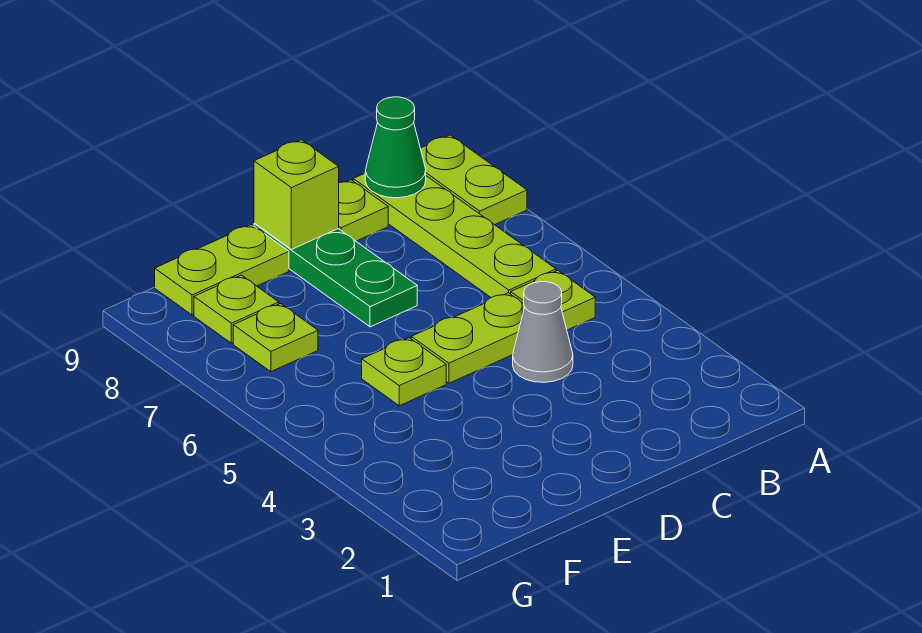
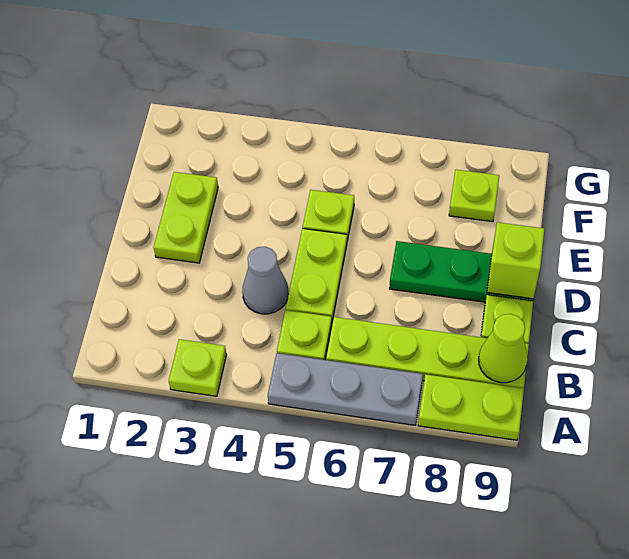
none -> grey 1x3 plate [268,353,423,425]
green 1x1 cone [365,97,426,198] -> lime 1x1 cone [479,314,528,383]
lime 1x2 plate [155,225,289,315] -> lime 1x2 plate moved to [154,172,218,263]
lime 1x1 plate [233,304,318,372] -> lime 1x1 plate moved to [169,339,226,396]

